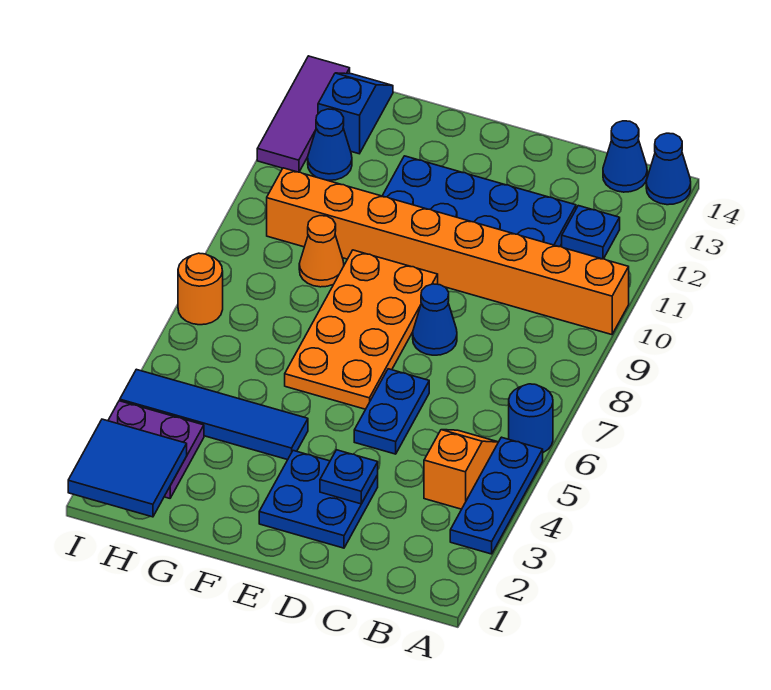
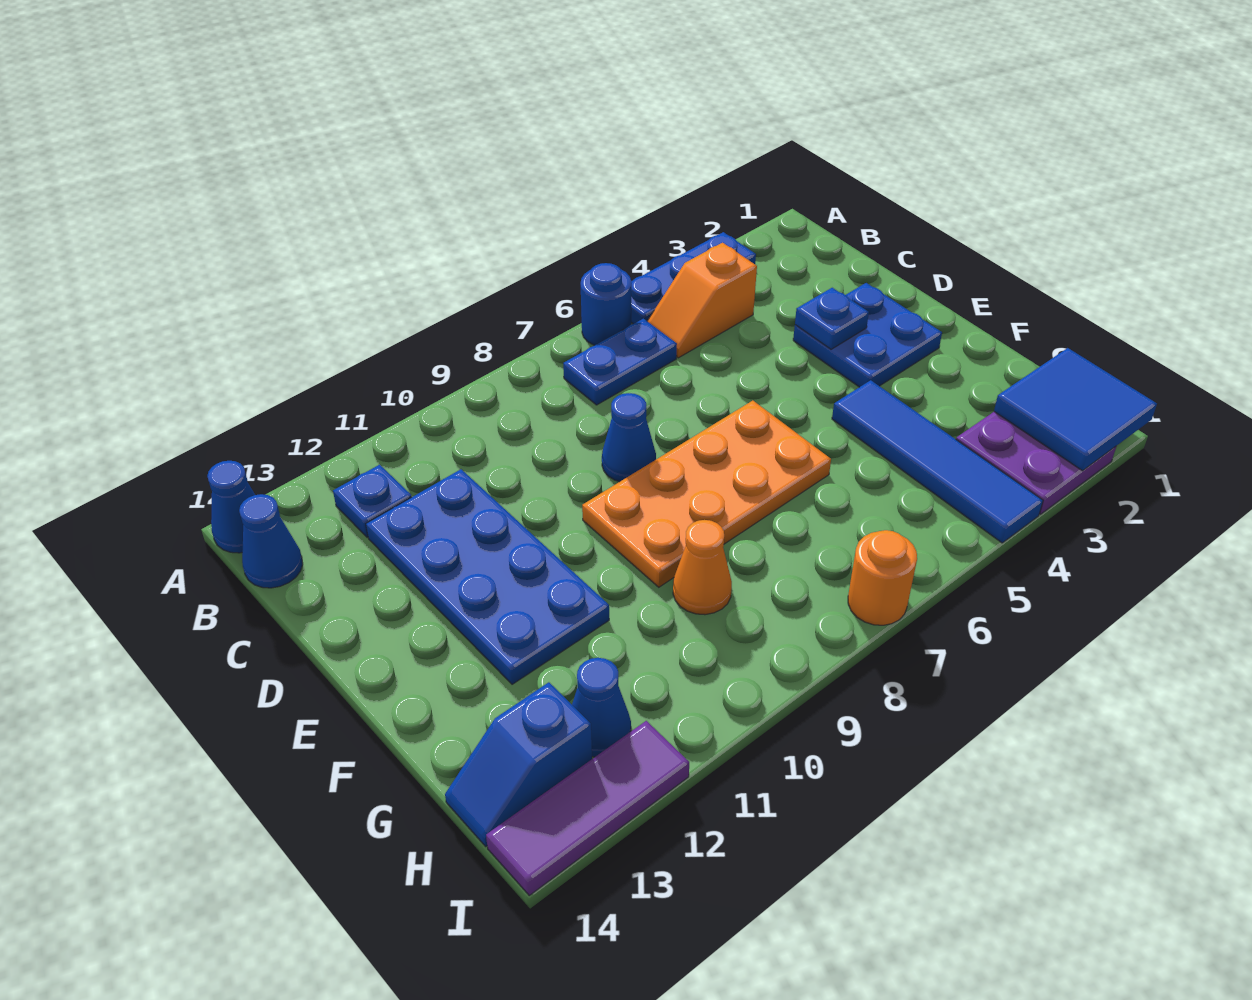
orange 1x8 brick [267,168,629,335] -> none
blue 1x2 plate [354,369,429,454] -> blue 1x2 plate moved to [563,318,677,405]

